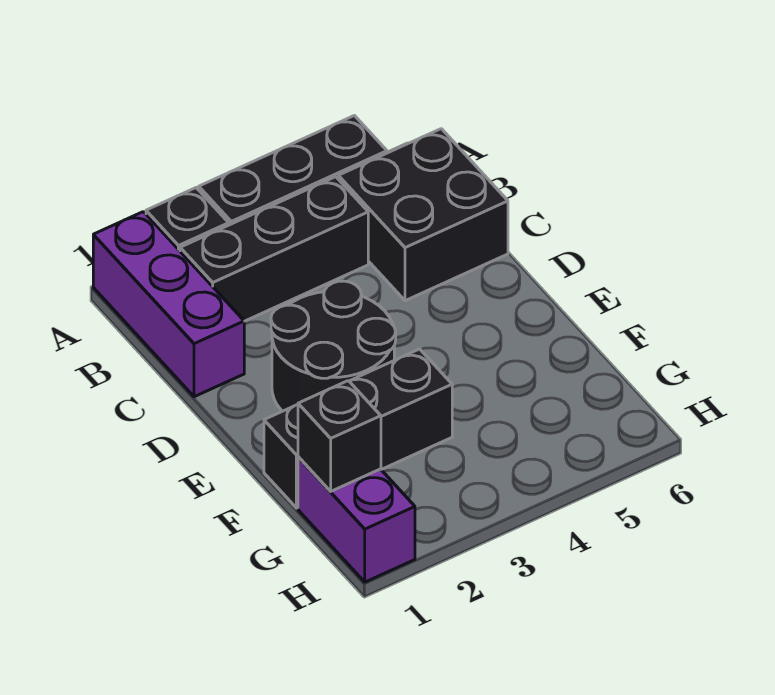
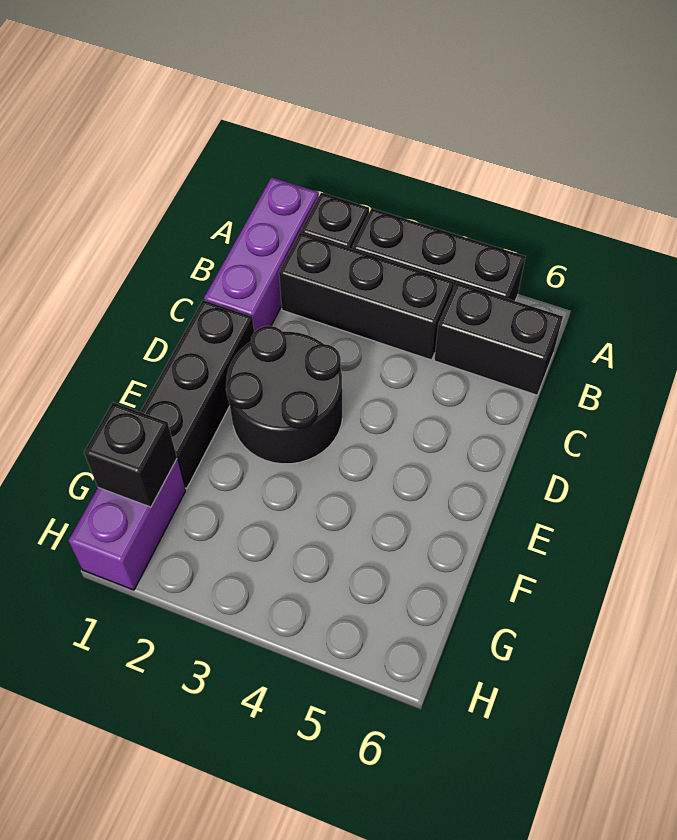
black 2x2 brick [338,129,508,301] -> black 1x2 brick [434,283,563,395]
black 1x3 brick [264,349,452,508] -> black 1x3 brick turned to [140,300,254,488]

